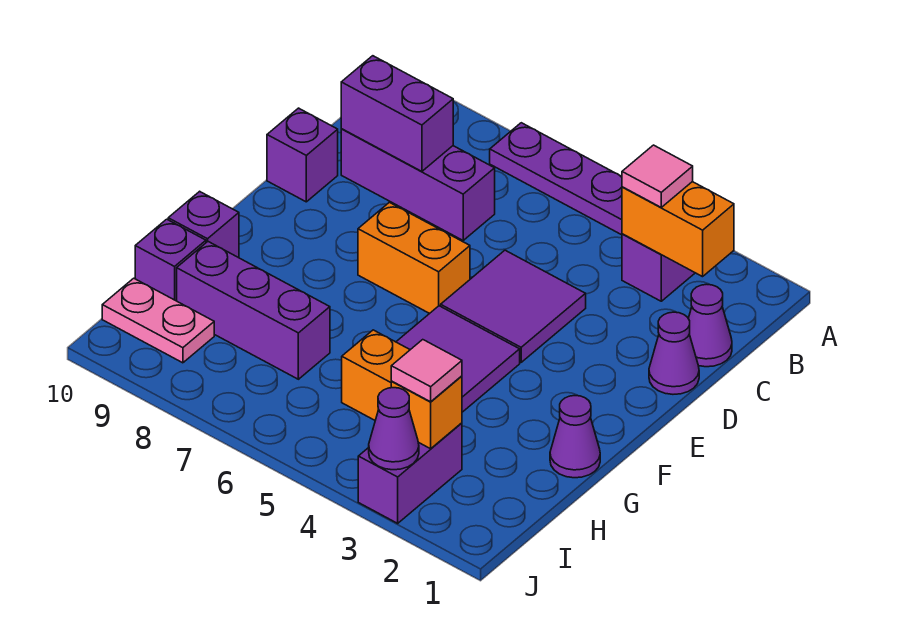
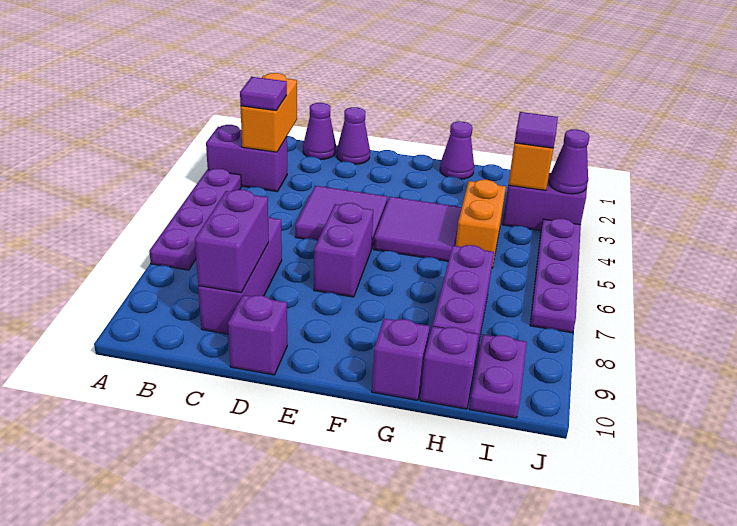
pink 1x1 tile [622,145,693,207] -> purple 1x1 tile [240,77,287,111]
orange 1x2 brick [358,202,470,314] -> purple 1x2 brick [314,203,373,297]
pink 1x1 tile [391,340,462,402] -> purple 1x1 tile [514,112,558,148]
pink 1x2 plate [102,278,214,363] -> purple 1x2 plate [470,334,527,418]
none -> purple 1x4 plate [530,218,581,333]

